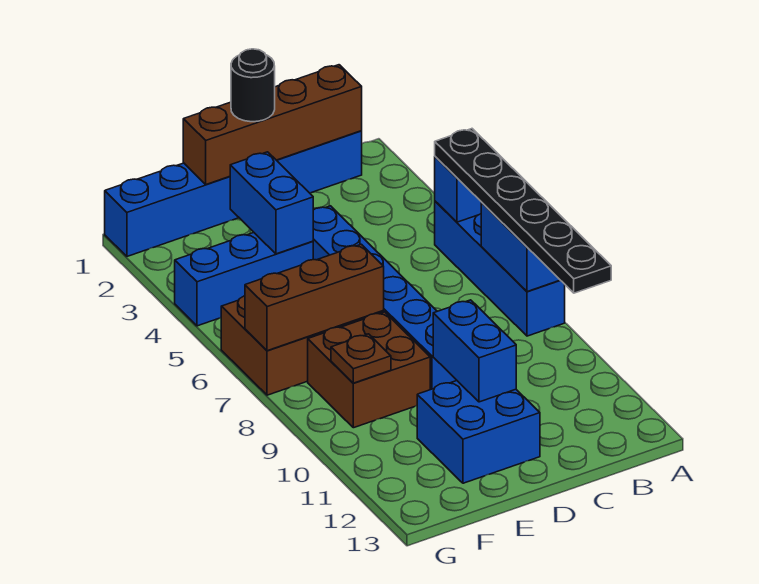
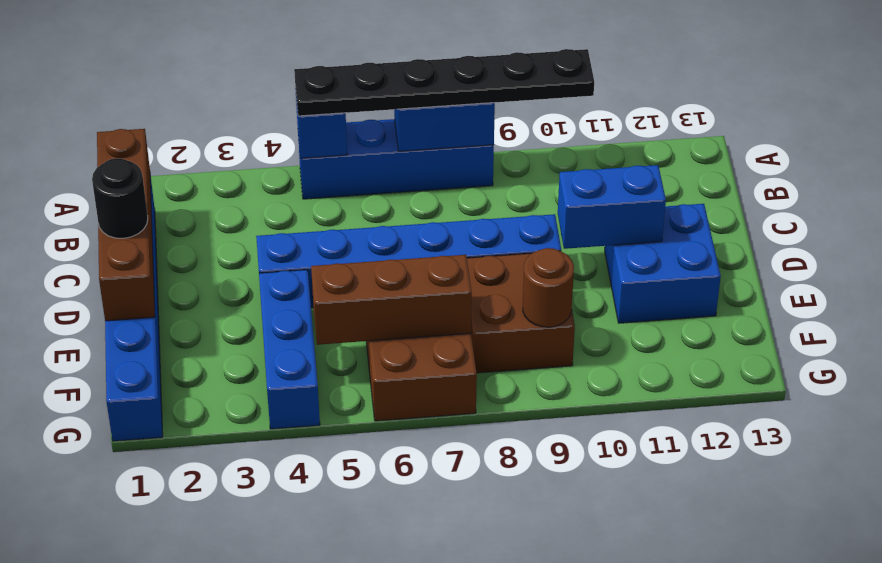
blue 1x2 brick [230,152,313,254] -> none
brown 1x3 brick [245,244,384,351] -> brown 1x3 brick turned to [311,255,472,345]
brown 1x1 plate [331,334,391,383] -> brown 1x1 round brick [523,248,574,327]

